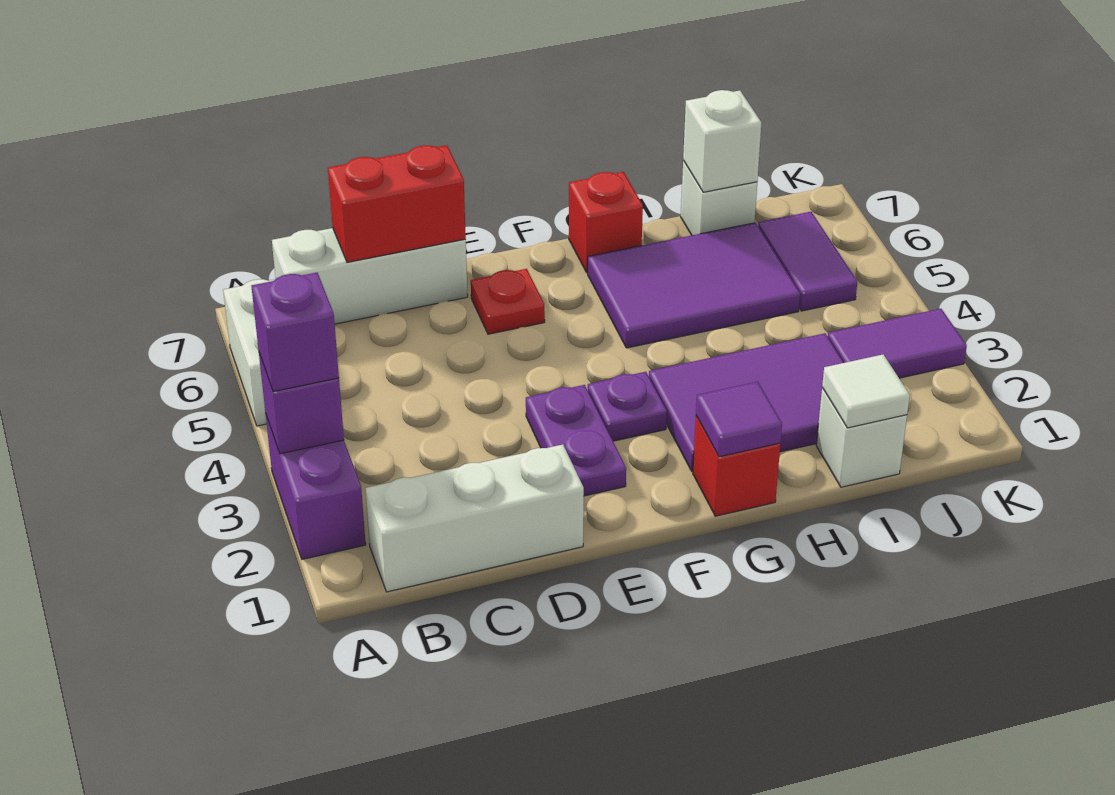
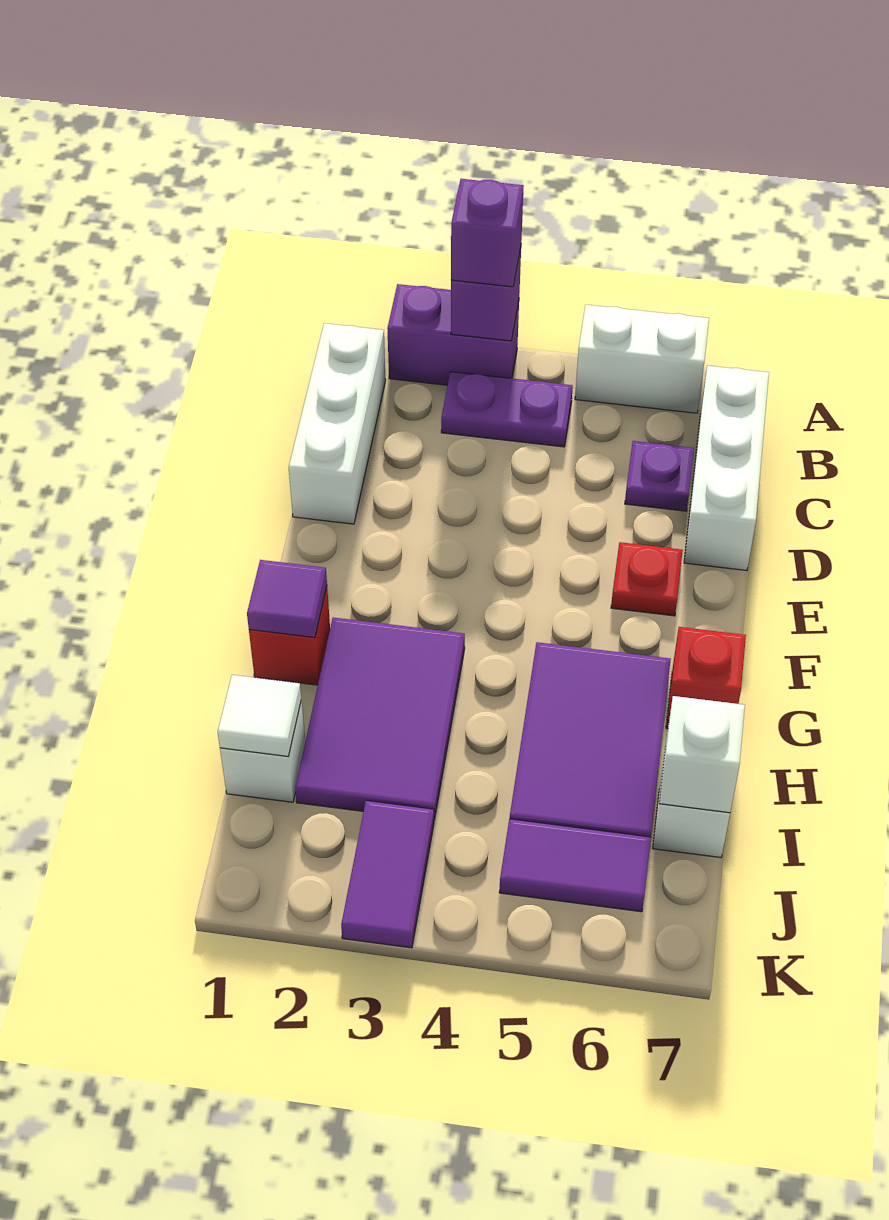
red 1x2 brick [328,145,466,262] -> none
purple 1x2 plate [526,385,626,496] -> purple 1x2 plate moved to [441,372,573,447]
purple 1x1 plate [588,372,667,441] -> purple 1x1 plate moved to [625,441,694,511]

